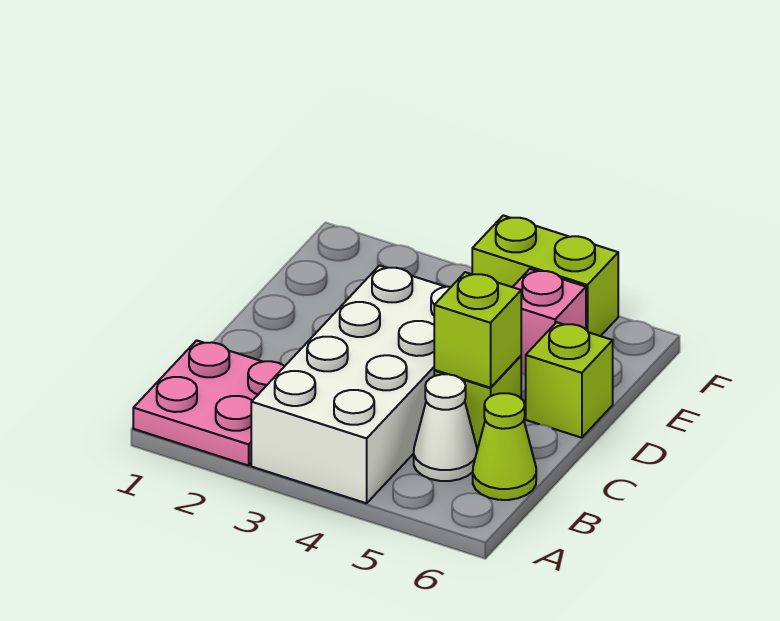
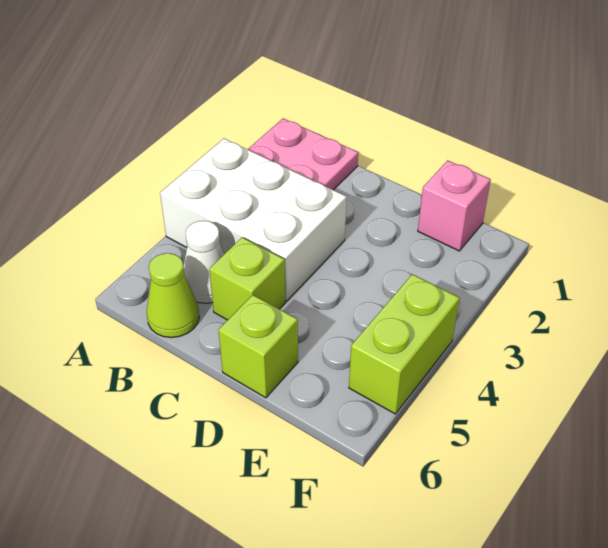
white 2x4 brick [251,266,451,503] -> white 2x3 brick [160,138,347,301]
lime 1x1 brick [434,272,521,388] -> none
pink 1x1 brick [513,269,586,375] -> pink 1x1 brick moved to [418,160,491,251]

